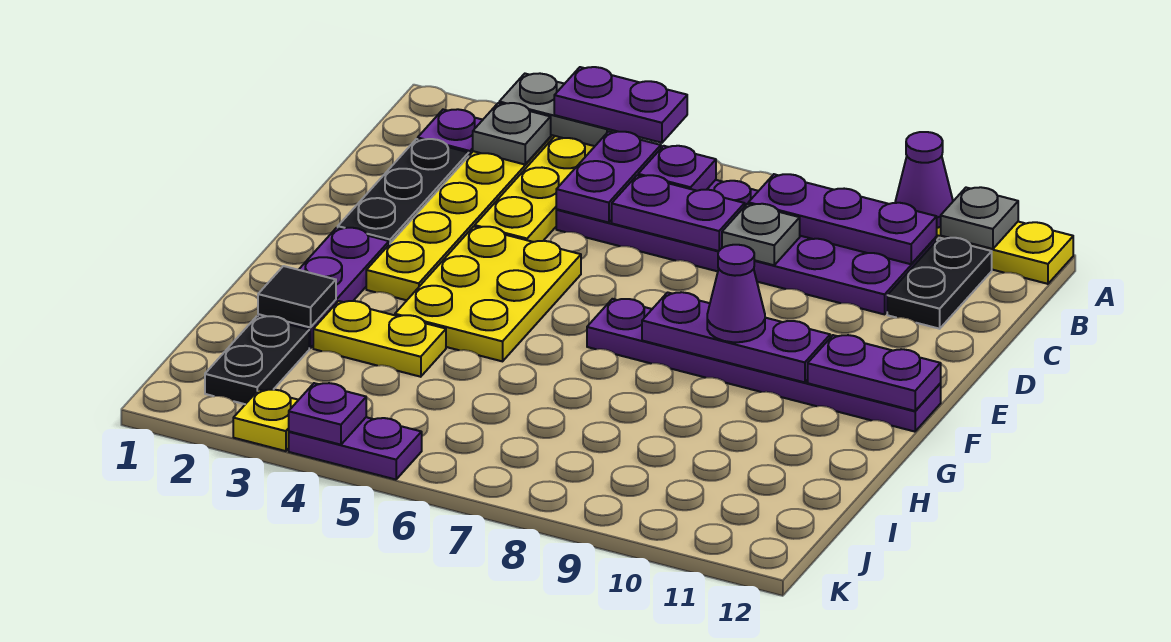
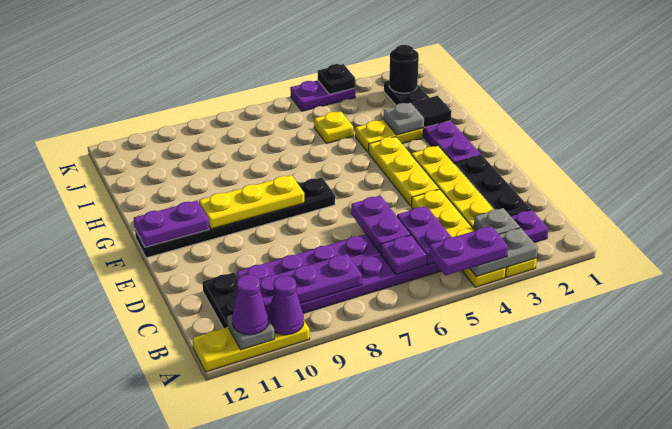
purple 1x2 plate [612,175,745,251] -> purple 1x2 plate turned to [351,196,410,253]
grey 1x1 plate [722,204,800,265] -> grey 1x1 plate moved to [384,103,424,135]
yellow 2x3 plate [395,227,581,361] -> yellow 1x3 plate [369,137,439,206]
purple 1x6 plate [587,299,941,432] -> black 1x6 plate [135,178,335,258]
purple 1x3 plate [642,292,830,382] -> yellow 1x3 plate [199,175,304,229]
purple 1x1 cone [707,245,765,342] -> purple 1x1 cone moved to [232,275,269,335]
none -> black 1x1 round brick [389,45,419,93]
yellow 1x1 plate [233,390,298,451] -> yellow 1x1 plate moved to [314,112,353,144]
purple 1x1 plate [289,383,366,445] -> black 1x1 plate [318,64,355,94]

